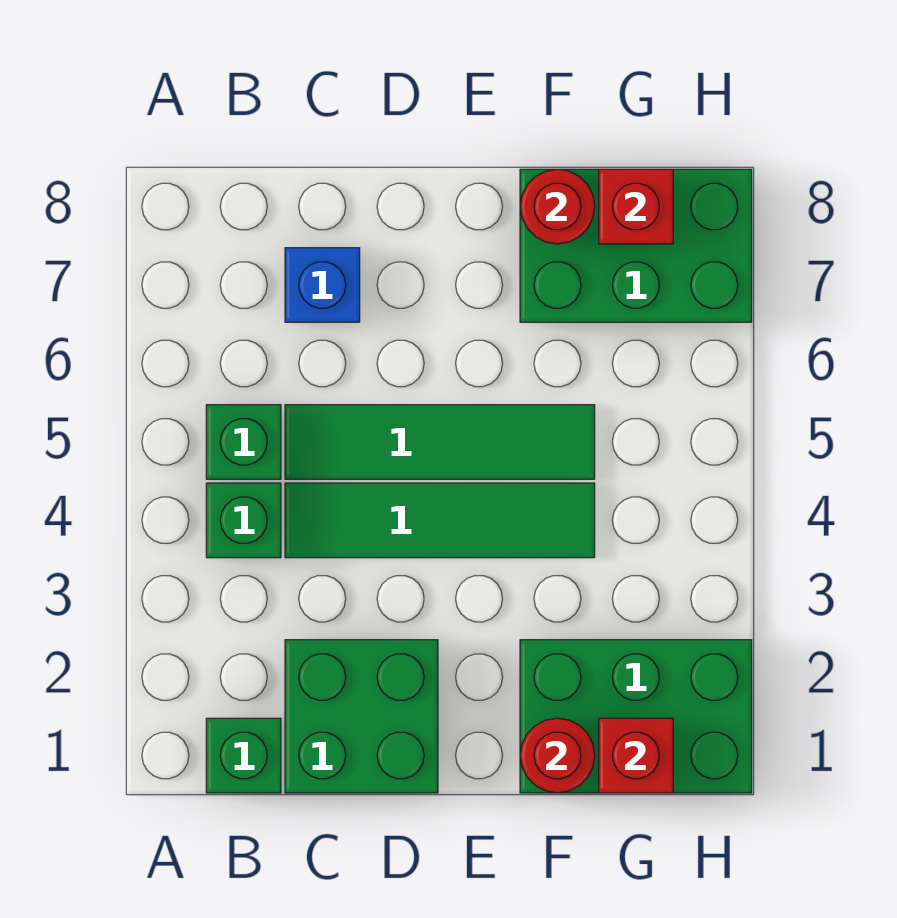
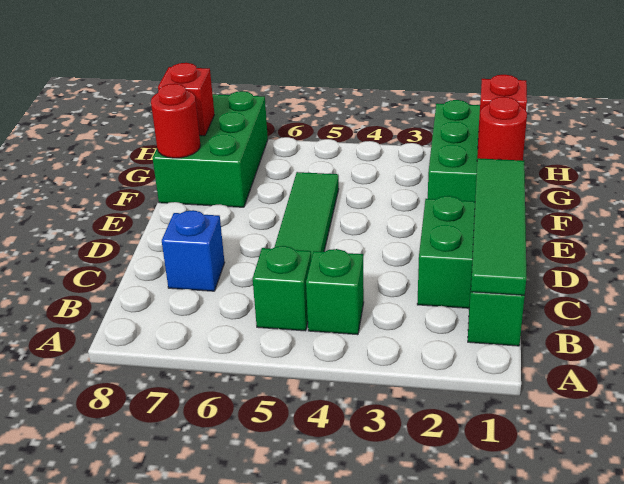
green 1x4 tile [285,483,595,558] -> green 1x4 tile moved to [471,158,527,295]

